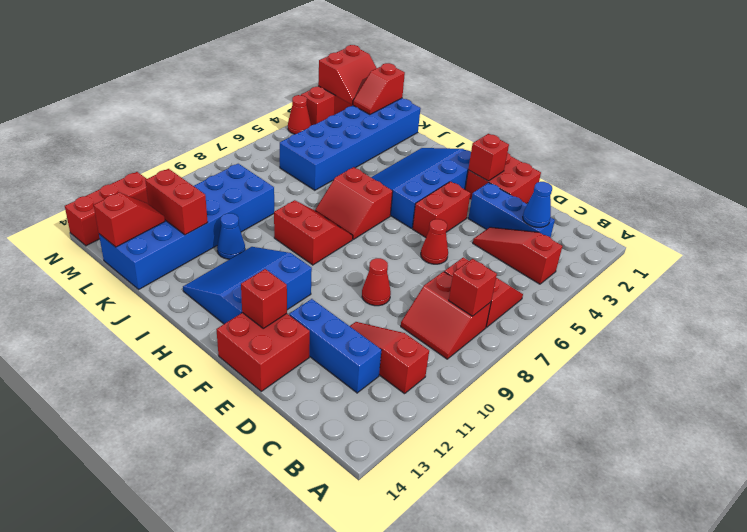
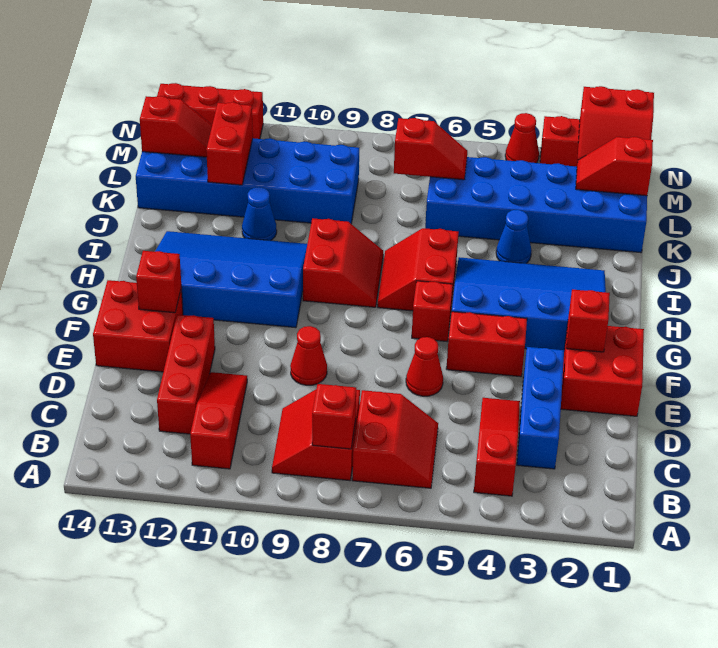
blue 1x1 cone [523,182,552,227] -> blue 1x1 cone moved to [496,210,532,263]
blue 1x3 brick [289,299,382,393] -> red 1x3 brick [157,315,215,434]
none -> red 1x1 brick [412,281,453,341]
blue 3x3 slope [183,247,312,324] -> blue 3x4 slope [155,231,307,328]
none -> red 1x2 slope [394,118,467,180]

